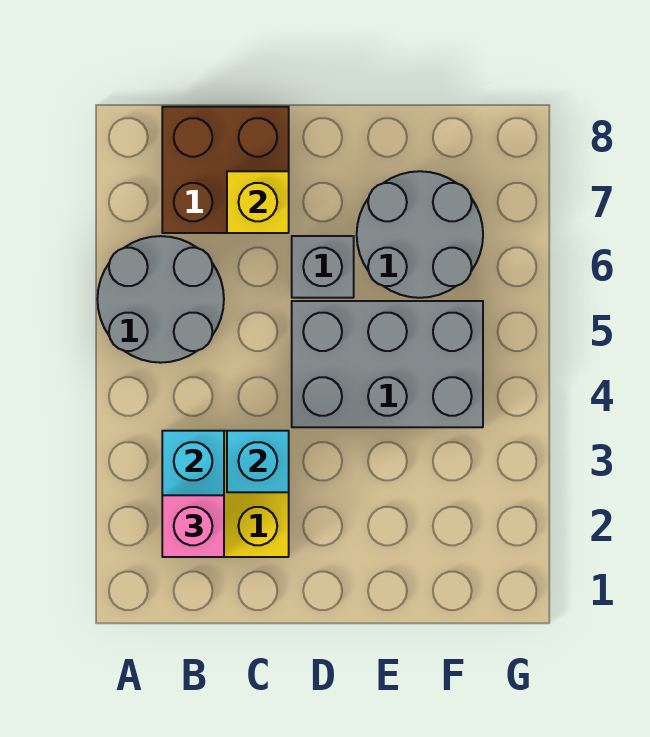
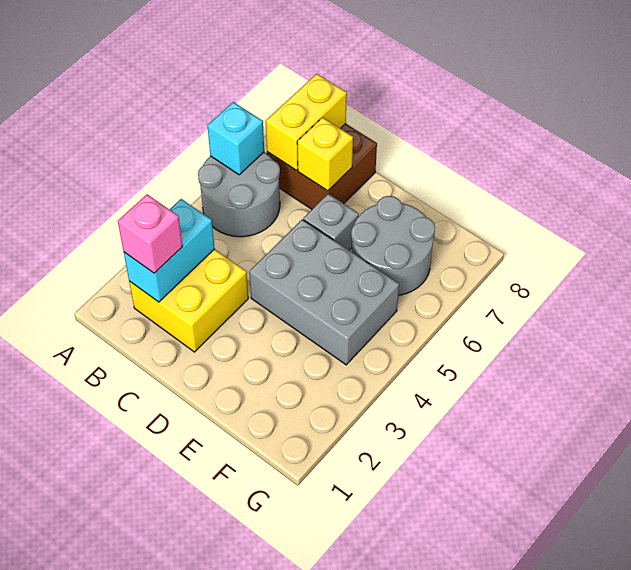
none -> yellow 1x2 brick [266,74,347,170]
cyan 1x1 brick [227,431,289,492] -> cyan 1x1 brick moved to [207,102,264,175]

